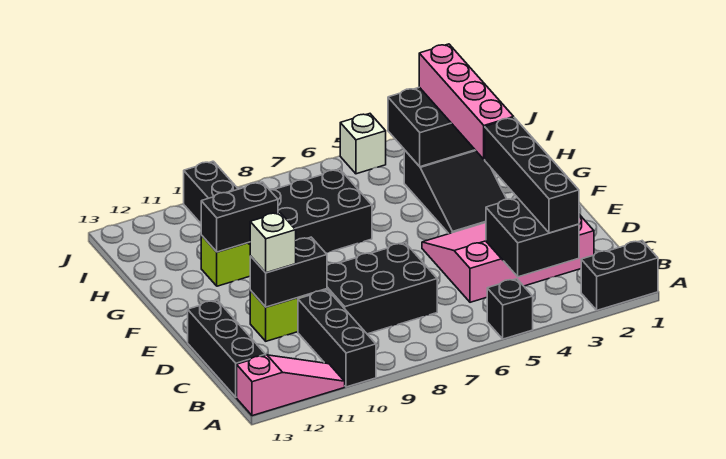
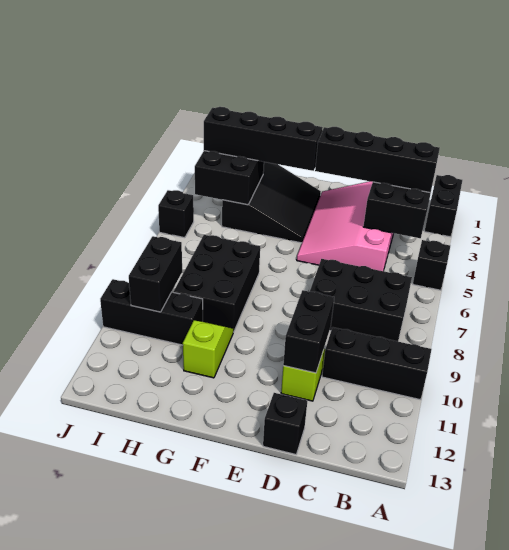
pink 1x3 slope [237,355,345,416] -> none
black 1x3 brick [188,300,266,397] -> black 1x1 brick [263,393,307,454]
black 2x3 brick [321,243,437,334] -> black 2x3 brick turned to [310,259,412,341]
white 1x1 brick [250,212,296,273] -> none
black 2x3 slope [404,150,506,234] -> black 3x3 slope [222,162,321,243]
pink 1x4 brick [419,44,514,159] -> black 1x4 brick [204,107,323,171]
black 1x2 brick [201,182,278,252] -> black 1x2 brick moved to [129,236,182,312]
white 1x1 brick [340,114,386,174] -> black 1x1 brick [158,190,194,238]

